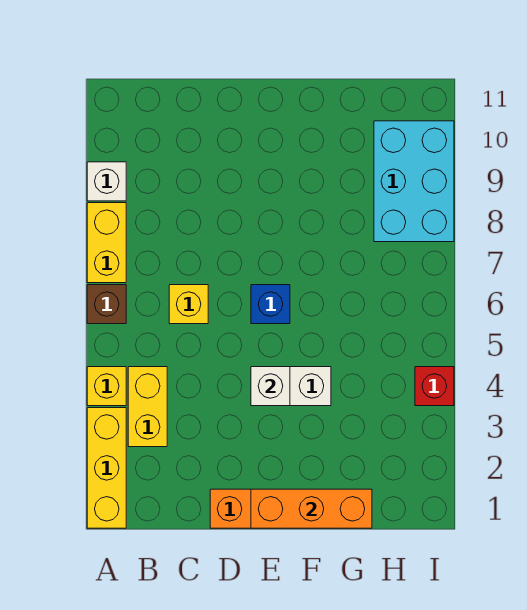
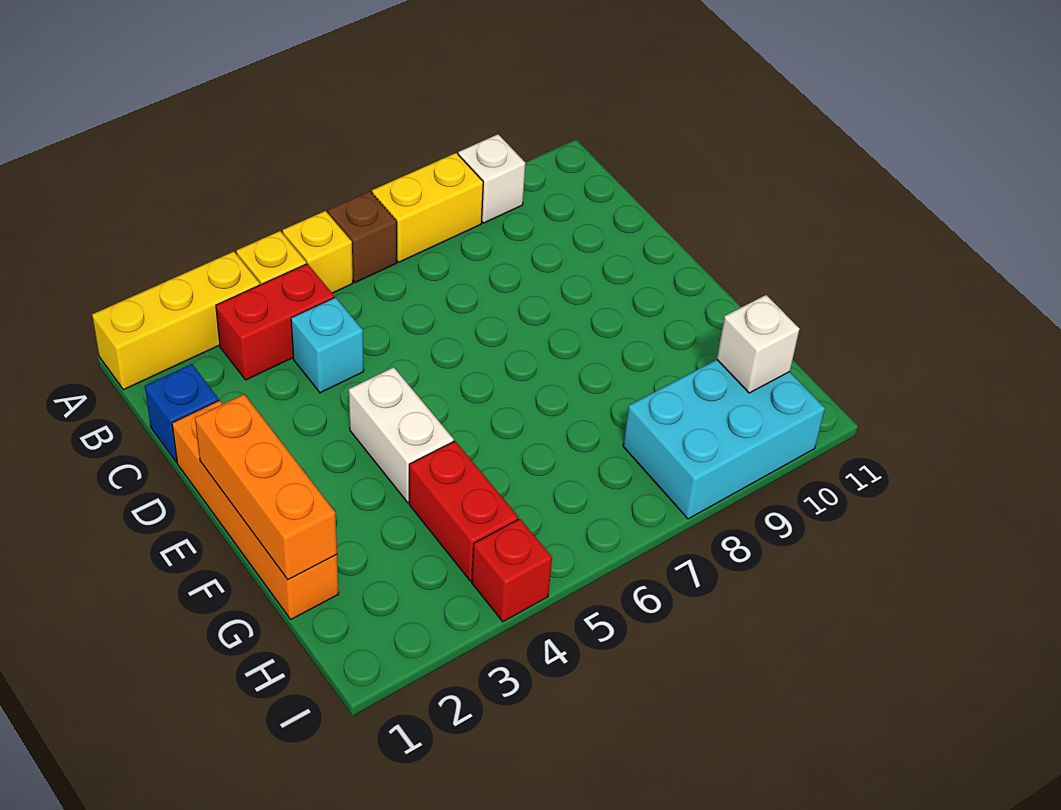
yellow 1x2 brick [128,367,167,447] -> red 1x2 brick [216,264,334,380]
none -> cyan 1x1 brick [291,297,364,393]
yellow 1x1 brick [169,285,208,324] -> yellow 1x1 brick moved to [282,211,353,293]
white 1x1 brick [251,367,290,406] -> white 1x1 brick moved to [717,295,800,393]
blue 1x1 brick [251,285,290,324] -> blue 1x1 brick moved to [145,364,219,462]
none -> red 1x2 brick [409,441,518,581]

